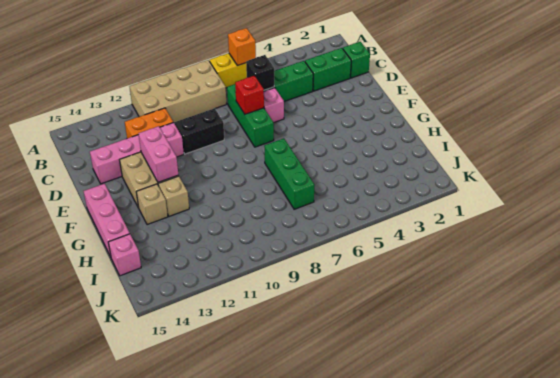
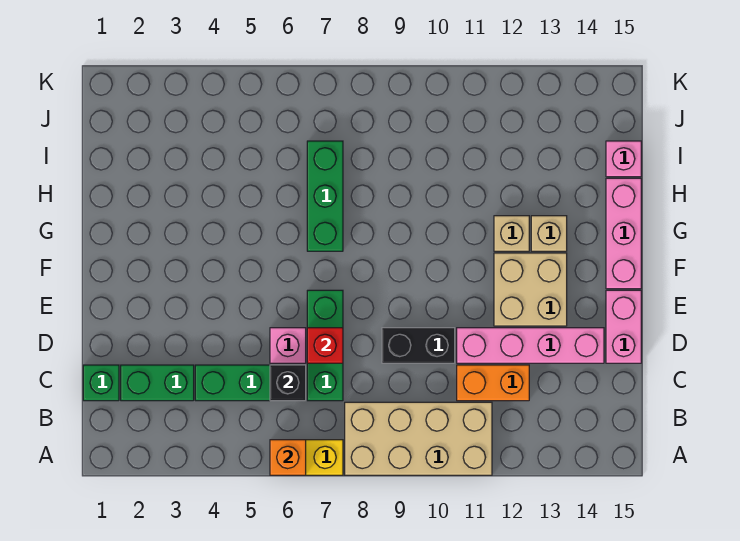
pink 1x2 brick [138,126,178,182] -> pink 1x2 brick moved to [606,290,641,363]

